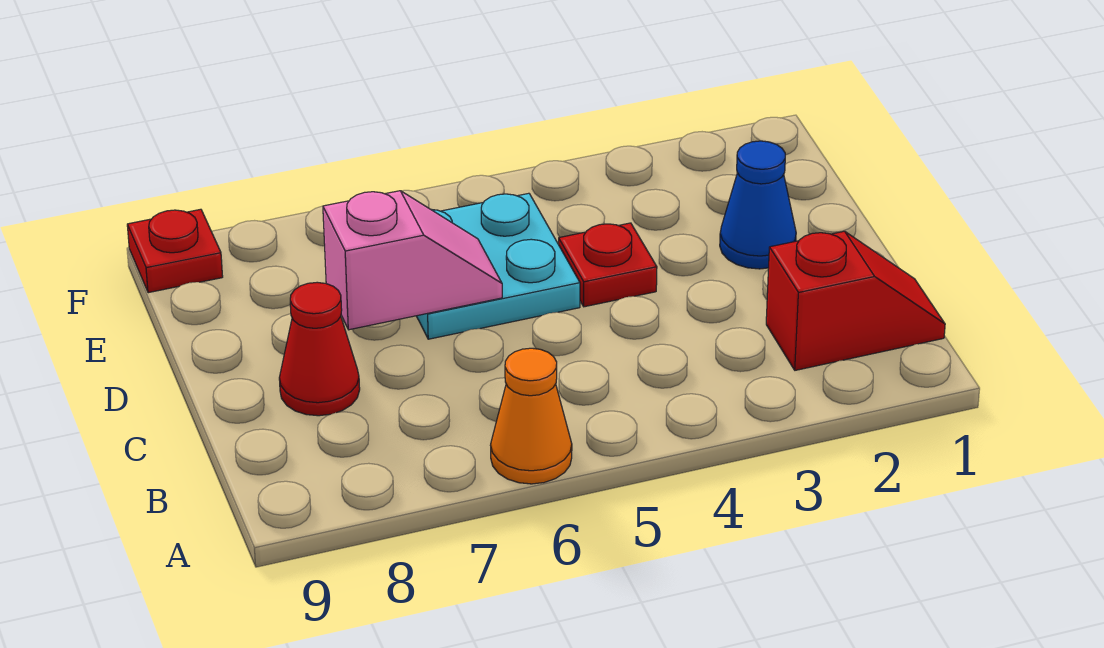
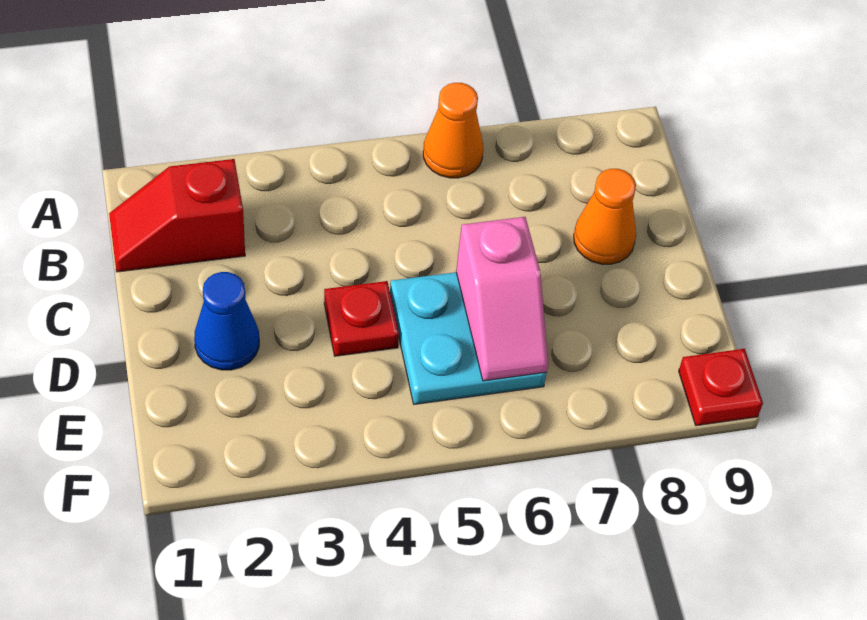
red 1x1 cone [279,282,360,416] -> orange 1x1 cone [574,169,636,264]
pink 1x2 slope [323,191,502,330] -> pink 1x2 slope turned to [456,217,548,381]

